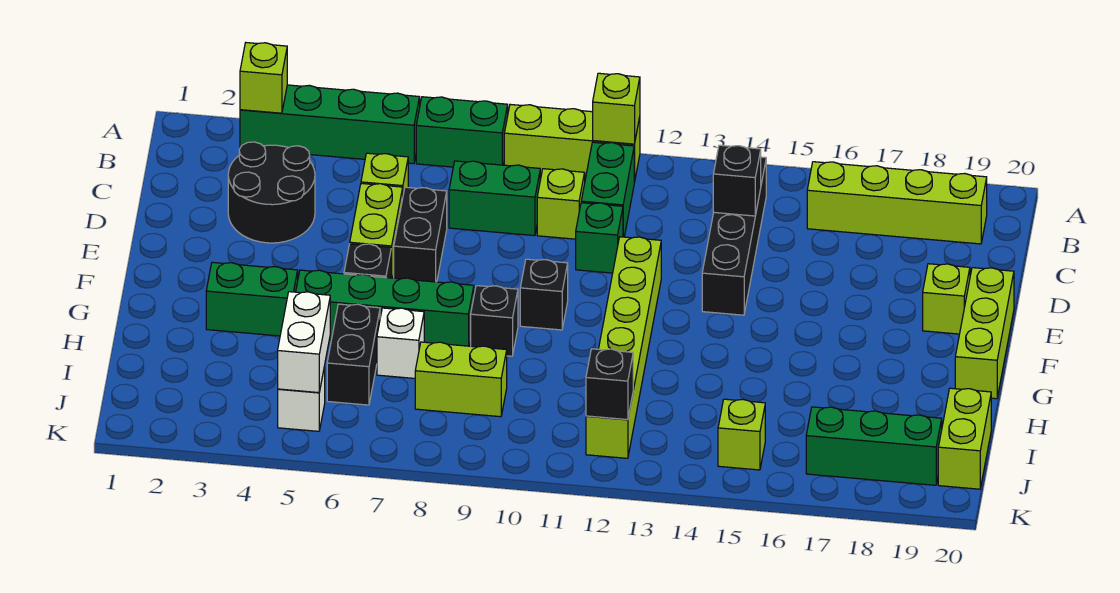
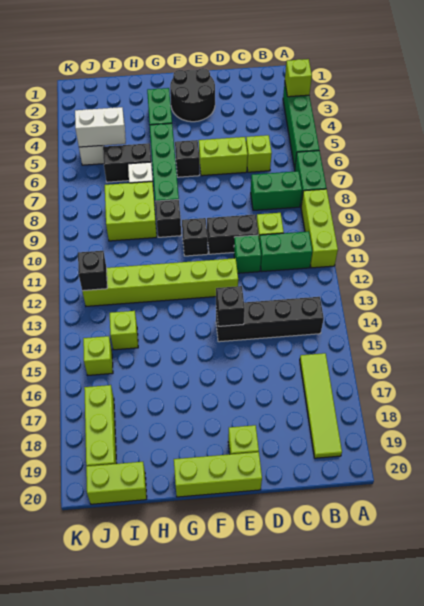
lime 1x1 brick [593,73,640,144] -> lime 1x1 brick moved to [110,311,138,350]
lime 1x4 brick [807,162,987,244] -> lime 1x4 tile [300,353,342,458]
black 2x2 round brick [228,142,315,243] -> black 2x2 round brick moved to [170,68,215,122]
green 1x2 brick [449,161,540,236] -> green 1x2 brick turned to [251,171,302,211]
black 1x1 brick [713,145,761,216] -> black 1x1 brick moved to [216,286,245,326]
black 1x2 brick [394,187,447,282] -> black 1x2 brick moved to [207,215,258,254]
lime 1x2 brick [415,342,507,417] -> lime 2x2 brick [105,181,157,241]
green 1x3 brick [806,407,942,485] -> lime 1x3 brick [84,385,117,466]

